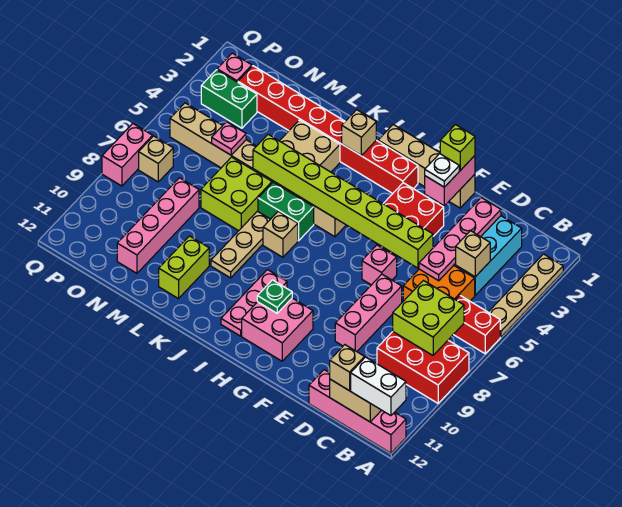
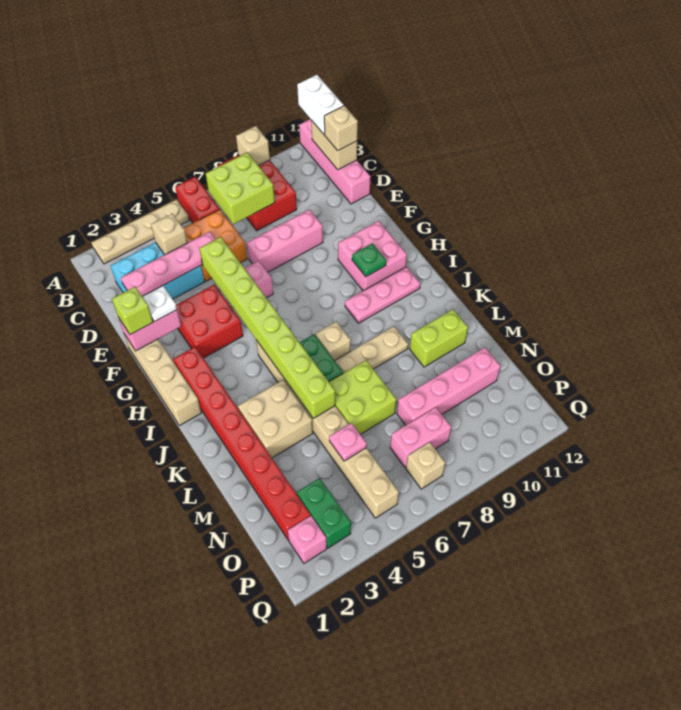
tan 1x1 brick [342,110,376,156] -> tan 1x1 brick moved to [236,126,270,166]
pink 1x2 brick [102,124,153,186] -> pink 1x2 brick moved to [390,407,451,467]

